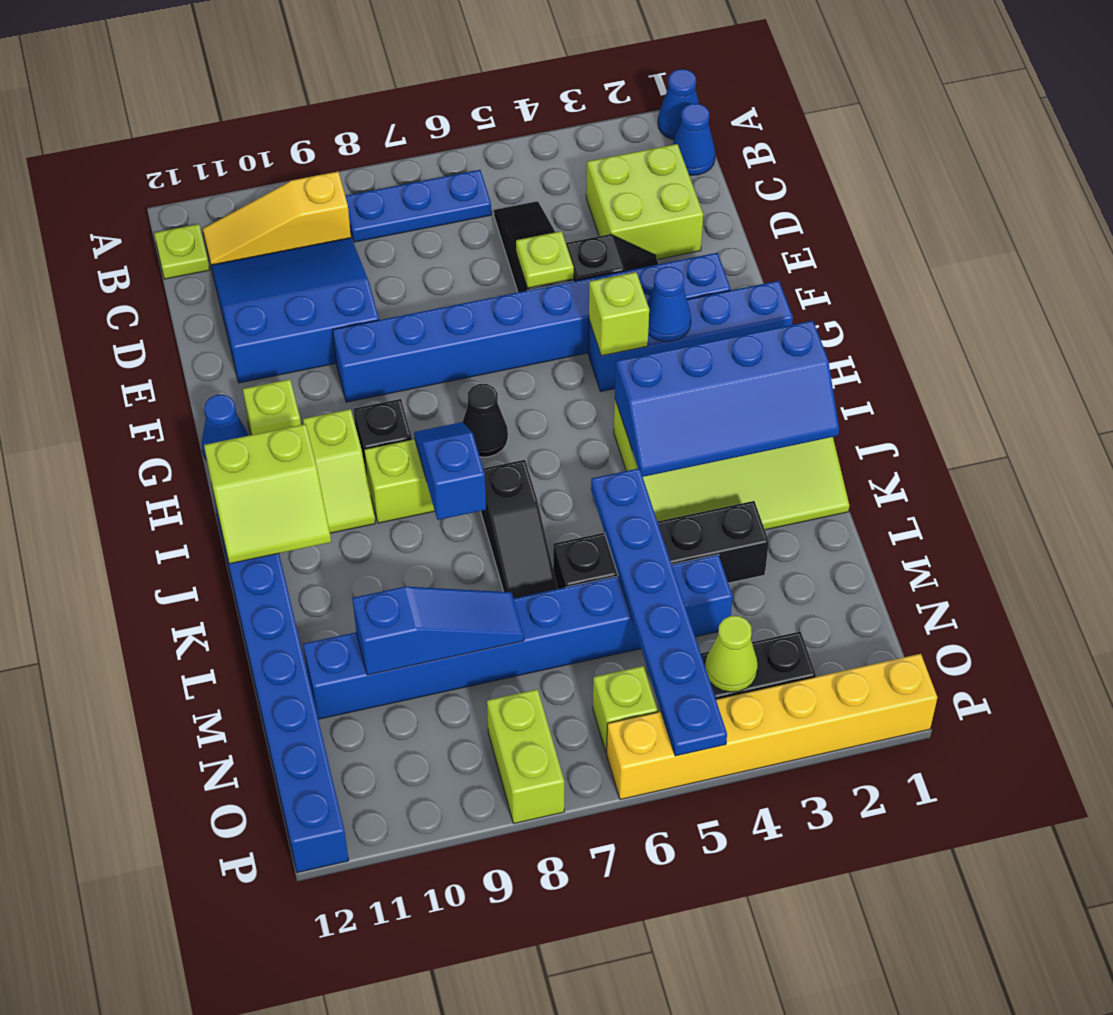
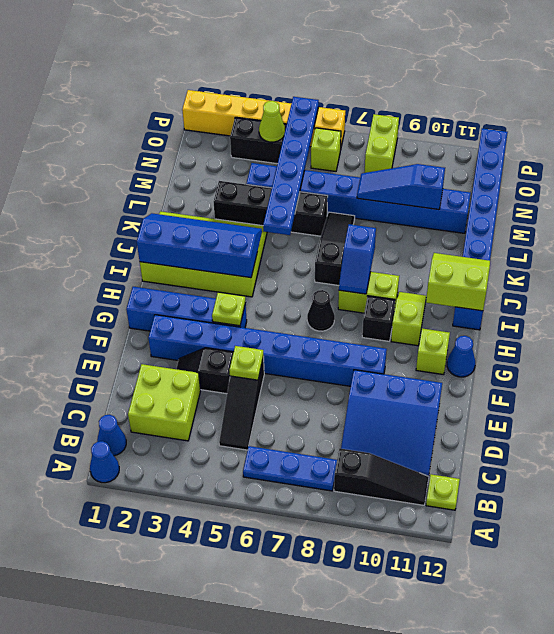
yellow 1x3 slope [203,172,351,268] -> black 1x3 slope [334,448,429,505]
blue 1x1 cone [647,267,691,342] -> none
lime 1x1 brick [589,272,649,356] -> lime 1x1 plate [212,292,246,326]

